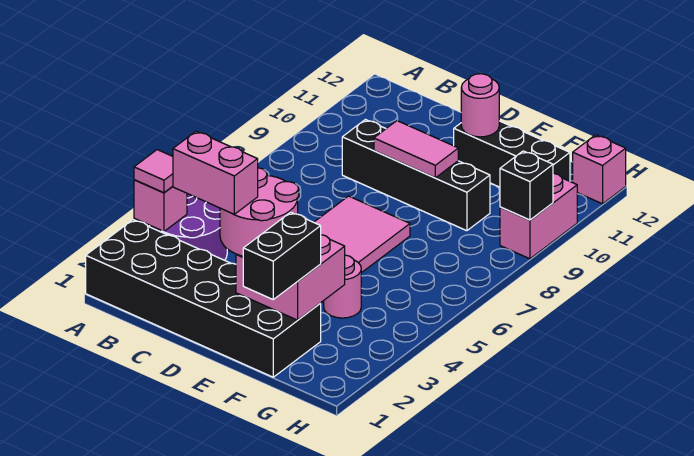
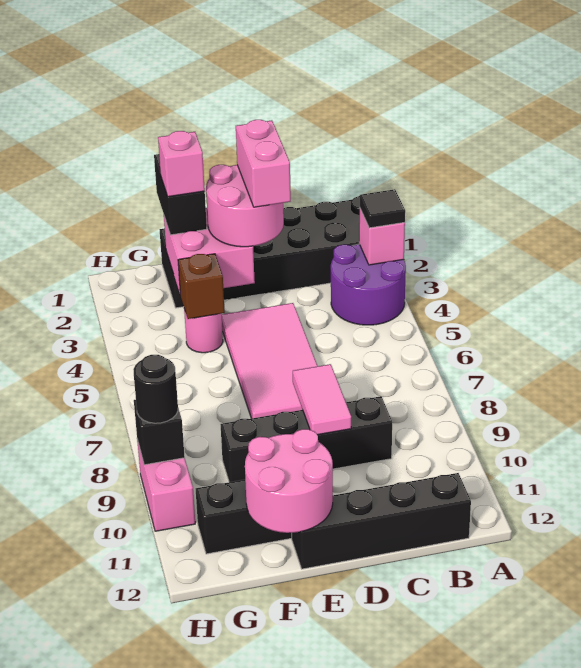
pink 1x1 tile [134,150,173,193] -> black 1x1 tile [360,189,405,228]
none -> black 1x4 brick [292,473,471,569]
pink 1x2 brick [173,131,258,214] -> pink 1x2 brick turned to [236,120,291,207]
pink 1x2 tile [374,121,458,178] -> pink 1x2 tile turned to [293,364,351,435]
pink 1x1 round brick [461,74,499,137] -> pink 2x2 round brick [245,429,333,533]
none -> brown 1x1 brick [178,254,225,319]
none -> black 1x1 round brick [133,355,178,423]
pink 1x1 brick [573,135,626,204] -> pink 1x1 brick moved to [158,131,205,197]

